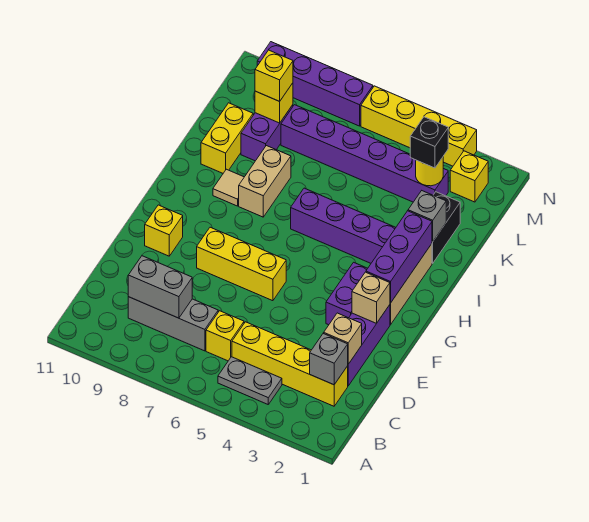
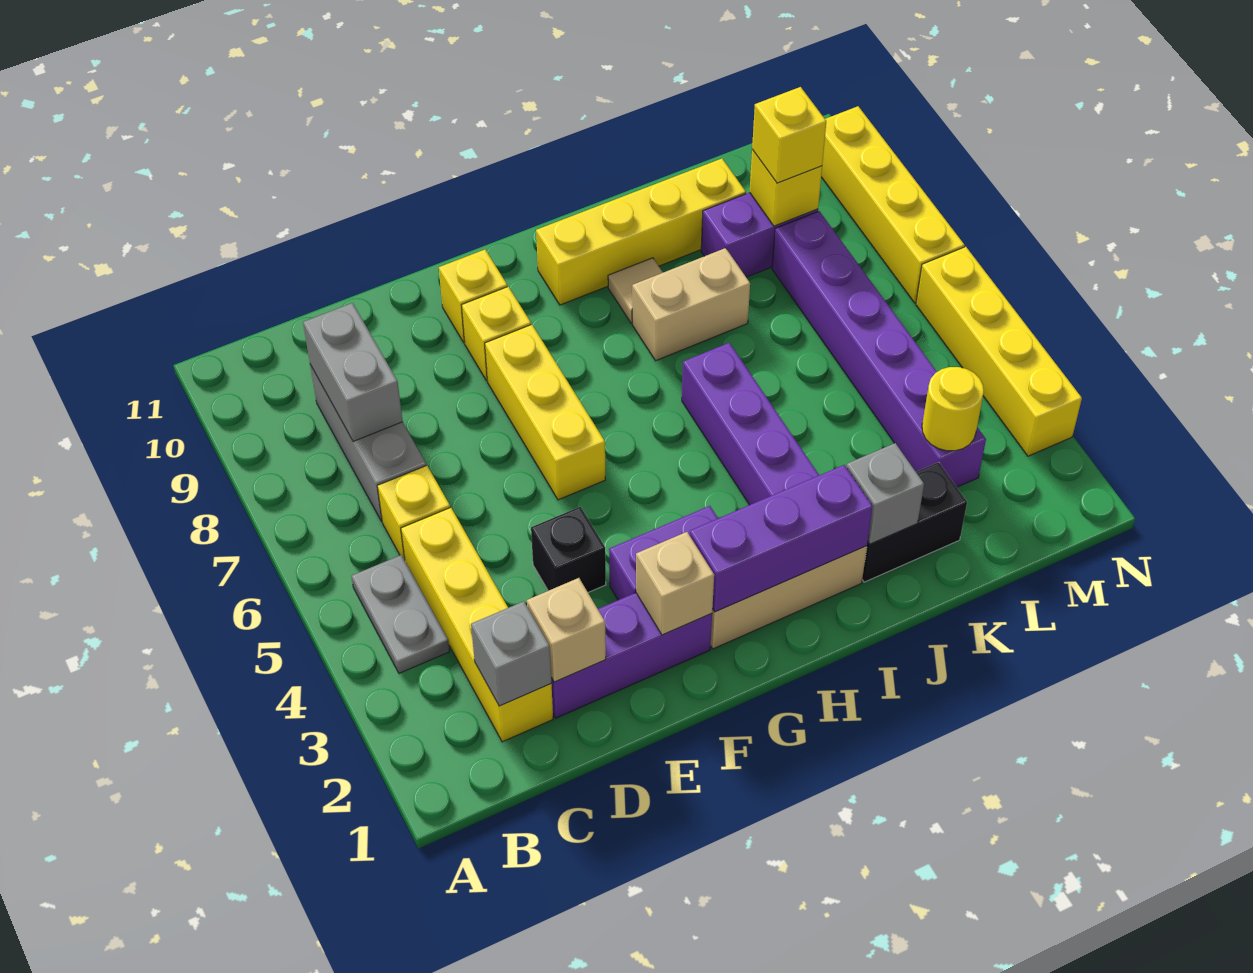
yellow 1x2 brick [201,103,253,173] -> yellow 1x4 brick [536,159,746,305]
black 1x1 brick [410,117,448,168] -> black 1x1 brick moved to [531,507,606,592]
yellow 1x1 brick [450,151,488,202] -> yellow 1x1 brick moved to [461,287,531,381]
purple 1x4 brick [257,42,373,126] -> yellow 1x4 brick [821,106,965,303]

